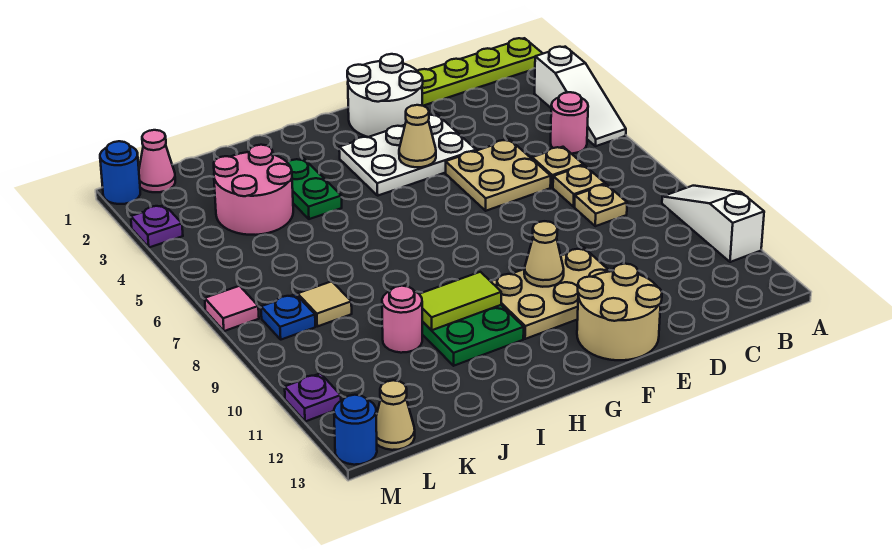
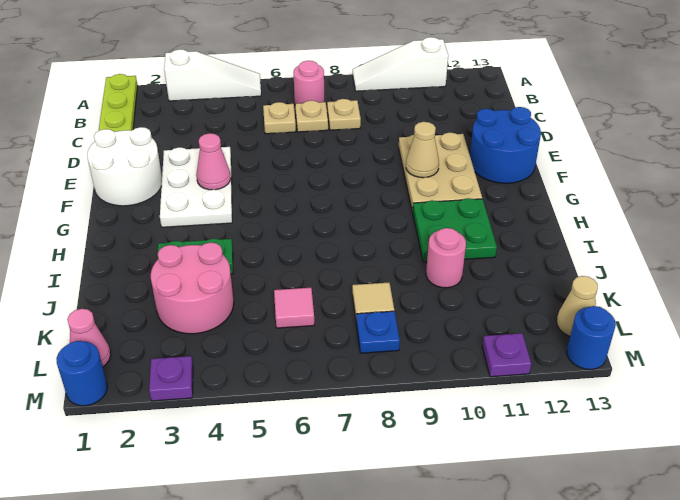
pink 1x1 round brick [551,92,588,154] -> pink 1x1 round brick moved to [293,61,324,104]
tan 2x2 plate [446,139,551,211] -> none
tan 2x2 round brick [577,264,662,360] -> blue 2x2 round brick [470,107,541,183]
tan 1x1 cone [399,105,436,167] -> pink 1x1 cone [196,133,231,190]
lime 1x2 tile [420,272,501,330] -> none
pink 1x1 tile [205,286,259,331] -> pink 1x1 tile moved to [274,288,314,328]

